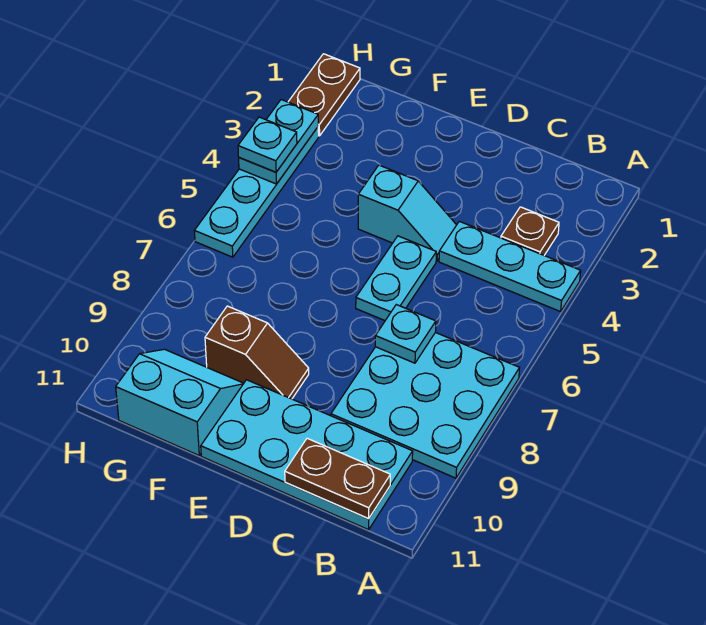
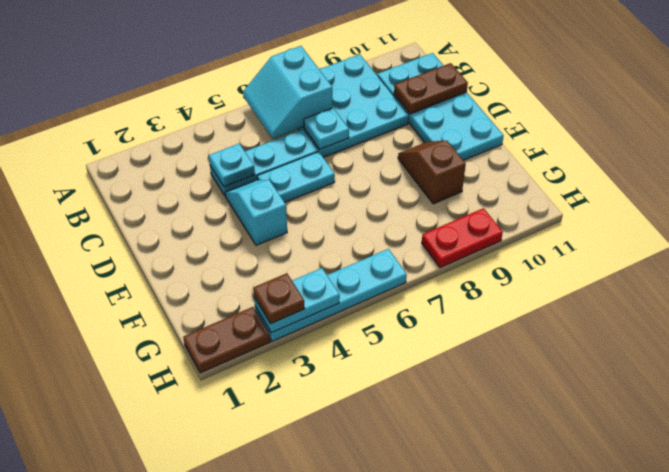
cyan 1x3 plate [439,221,581,312] -> cyan 1x3 plate turned to [210,129,318,196]
brown 1x1 plate [501,207,559,255] -> brown 1x1 plate moved to [253,273,305,324]
brown 1x2 plate [285,438,390,519] -> brown 1x2 plate turned to [394,63,468,114]
cyan 2x2 slope [116,349,244,455] -> cyan 2x2 slope moved to [243,46,332,139]
cyan 1x1 plate [238,117,297,172] -> cyan 1x1 plate moved to [209,144,255,187]
none -> red 1x2 plate [422,208,503,268]

